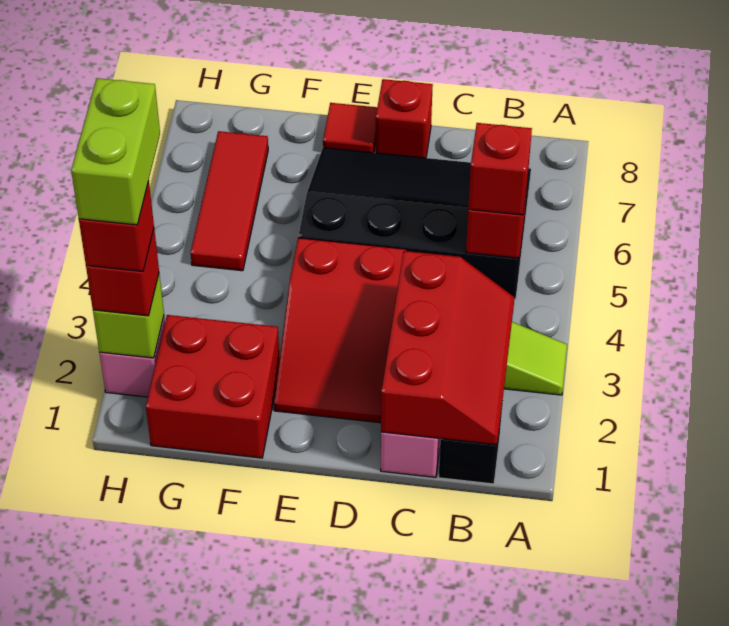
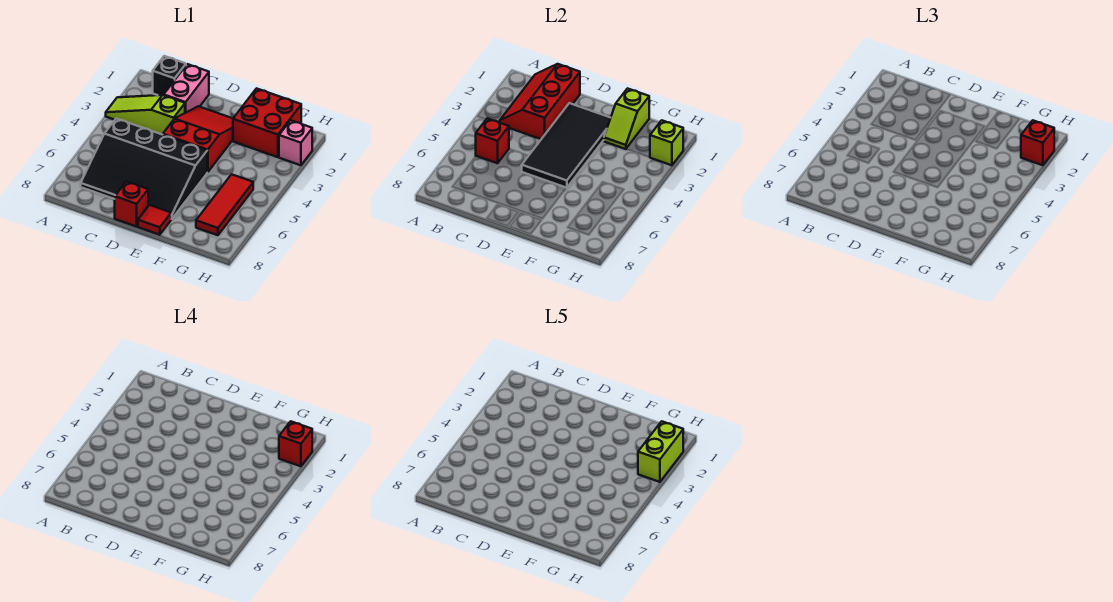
red 1x1 brick [468,123,532,215] -> none
none -> black 2x4 tile [522,103,610,188]
none -> lime 1x2 slope [604,88,649,149]

